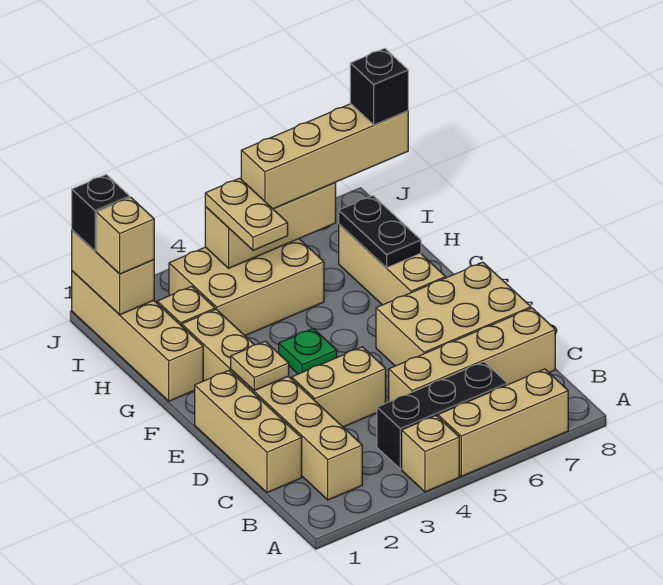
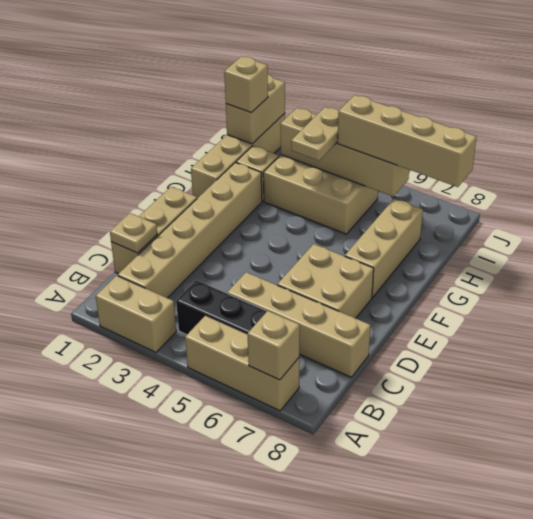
tan 1x1 brick [402,416,459,492] -> tan 1x1 brick moved to [248,311,300,380]
tan 1x2 brick [292,347,386,427] -> tan 1x2 brick moved to [96,276,176,352]
tan 2x3 brick [376,262,531,366] -> tan 2x2 brick [277,244,374,318]
tan 1x1 plate [231,341,289,391] -> tan 1x1 plate moved to [110,213,157,253]
green 1x1 plate [279,328,337,374] -> none
black 1x2 plate [339,196,421,268] -> none
tan 1x3 brick [205,183,336,268] -> tan 1x4 brick [280,108,409,197]
black 1x1 brick [350,48,408,125] -> none
black 1x1 brick [72,175,130,251] -> none

